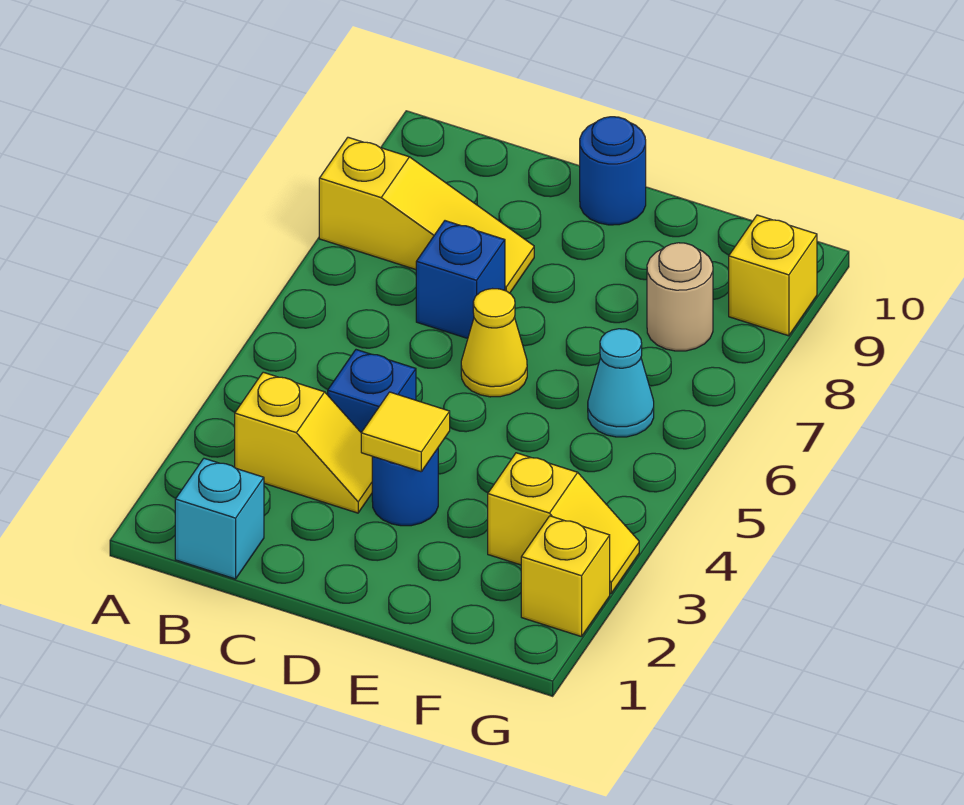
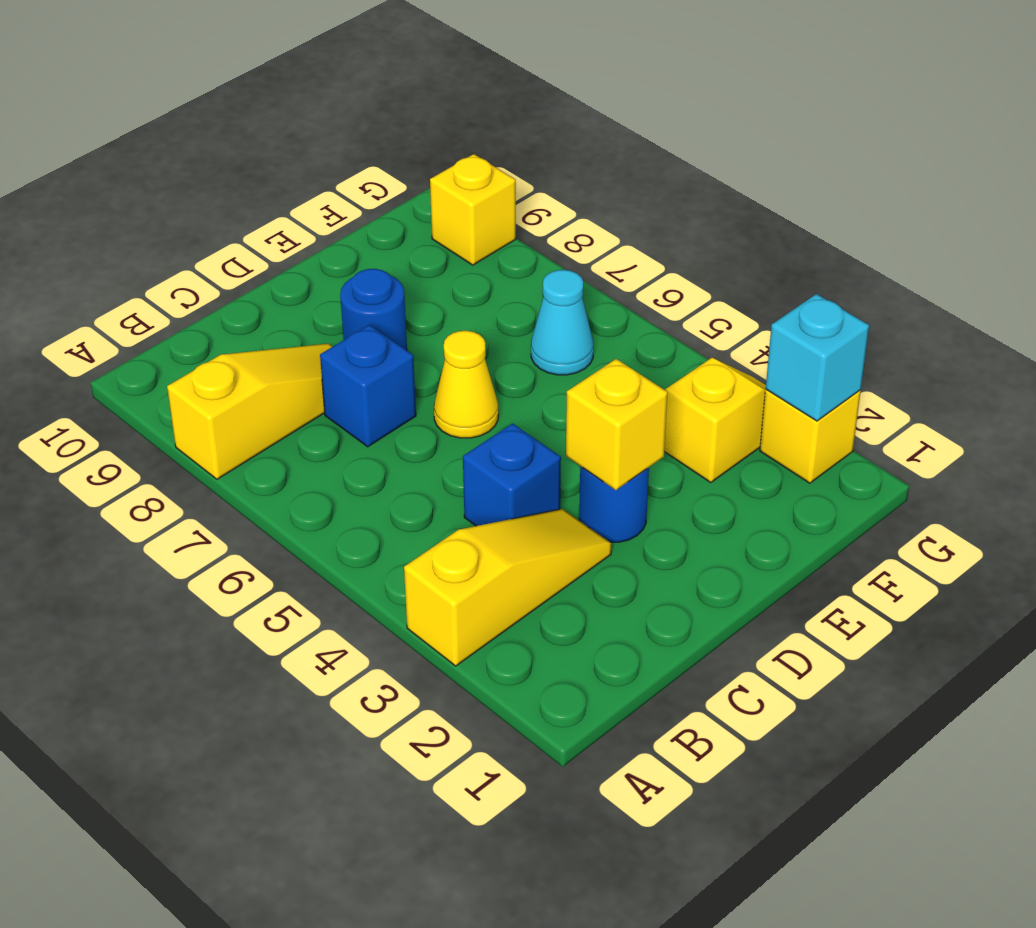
cyan 1x1 brick [175,458,264,579] -> cyan 1x1 brick moved to [766,294,869,421]
yellow 1x2 slope [235,372,372,513] -> yellow 1x3 slope [404,509,612,666]
yellow 1x1 tile [361,392,450,472] -> yellow 1x1 brick [566,359,668,490]
blue 1x1 round brick [580,117,646,225] -> blue 1x1 round brick moved to [340,269,407,350]
tan 1x1 round brick [647,243,713,351] -> none

